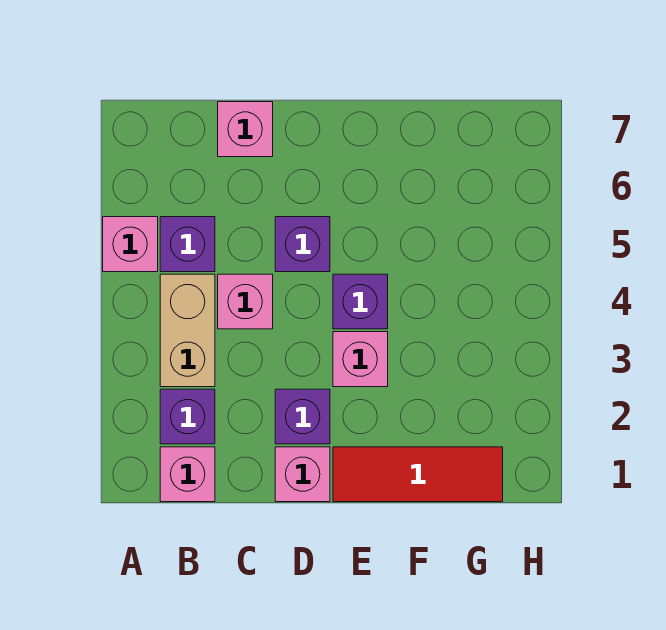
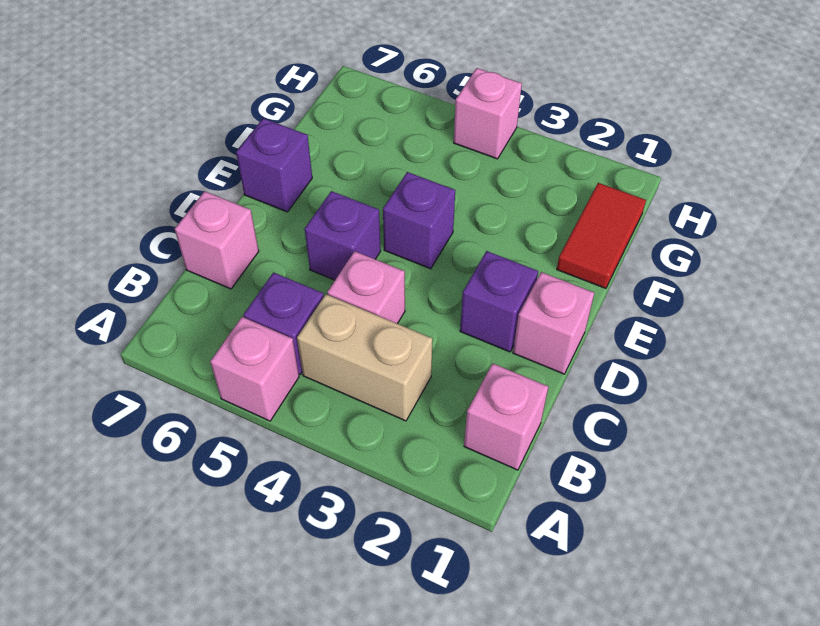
purple 1x1 brick [160,389,215,444] -> purple 1x1 brick moved to [236,118,312,212]
red 1x3 tile [333,447,503,502] -> red 1x2 tile [557,183,646,288]
pink 1x1 brick [333,332,388,387] -> pink 1x1 brick moved to [454,68,522,159]

